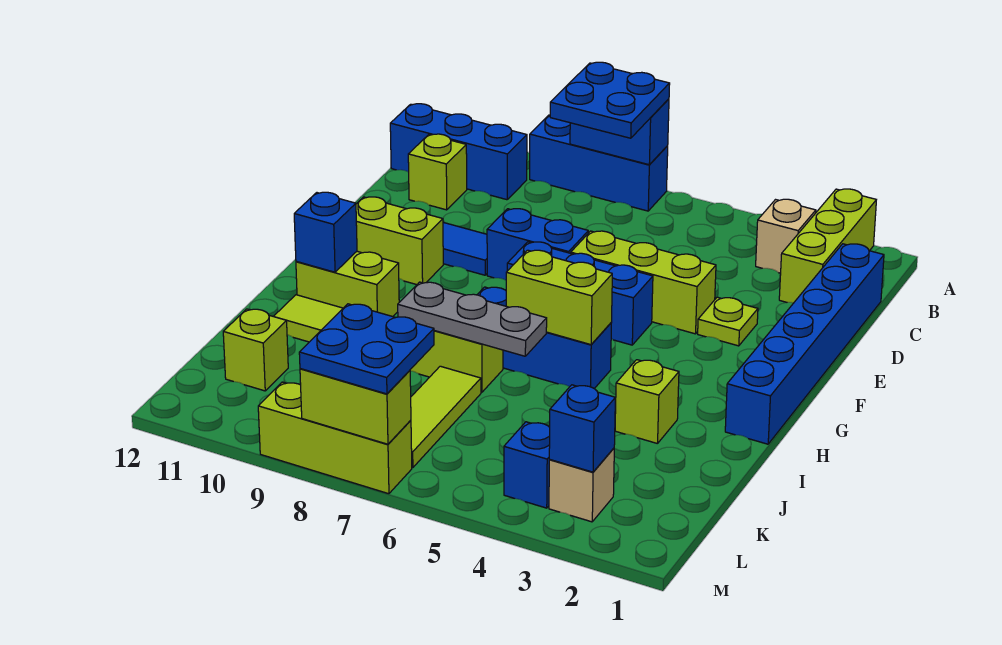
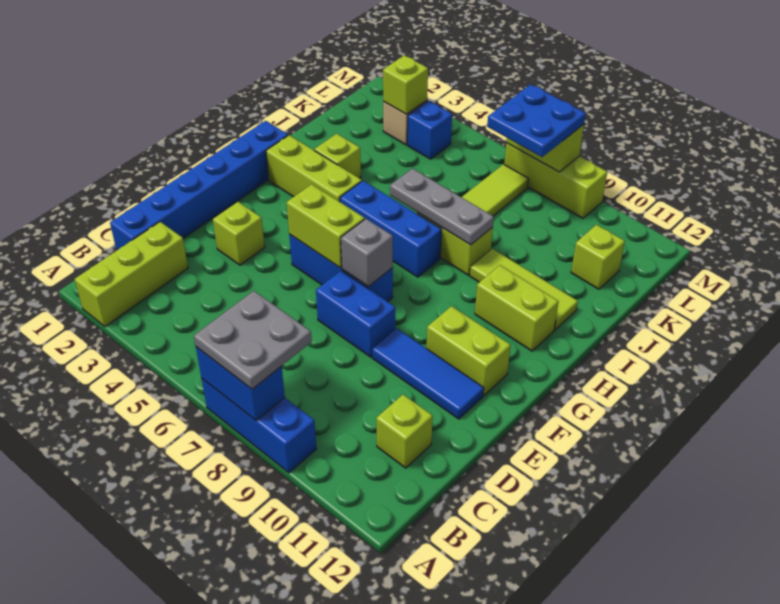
blue 2x2 plate [550,62,670,138] -> grey 2x2 plate [194,291,312,389]
tan 1x1 brick [756,199,816,273] -> none
blue 1x3 brick [390,104,527,200] -> none
lime 1x1 plate [698,297,758,346] -> lime 1x1 brick [213,202,265,265]
lime 1x3 brick [571,231,716,334] -> lime 1x3 brick moved to [266,135,362,202]
none -> grey 1x1 brick [341,219,393,287]
lime 1x2 brick [506,250,612,345] -> lime 1x2 brick moved to [287,184,365,268]
blue 1x1 brick [294,192,357,272] -> none
blue 1x1 brick [549,385,615,472] -> lime 1x1 brick [383,55,428,114]

